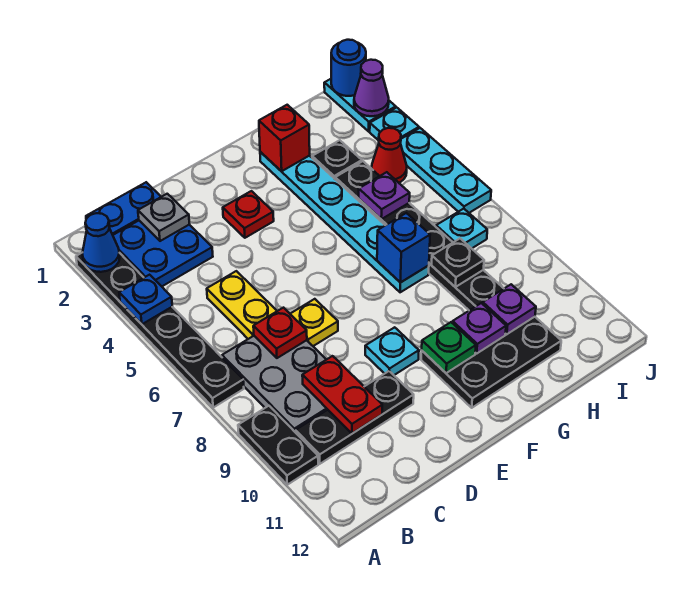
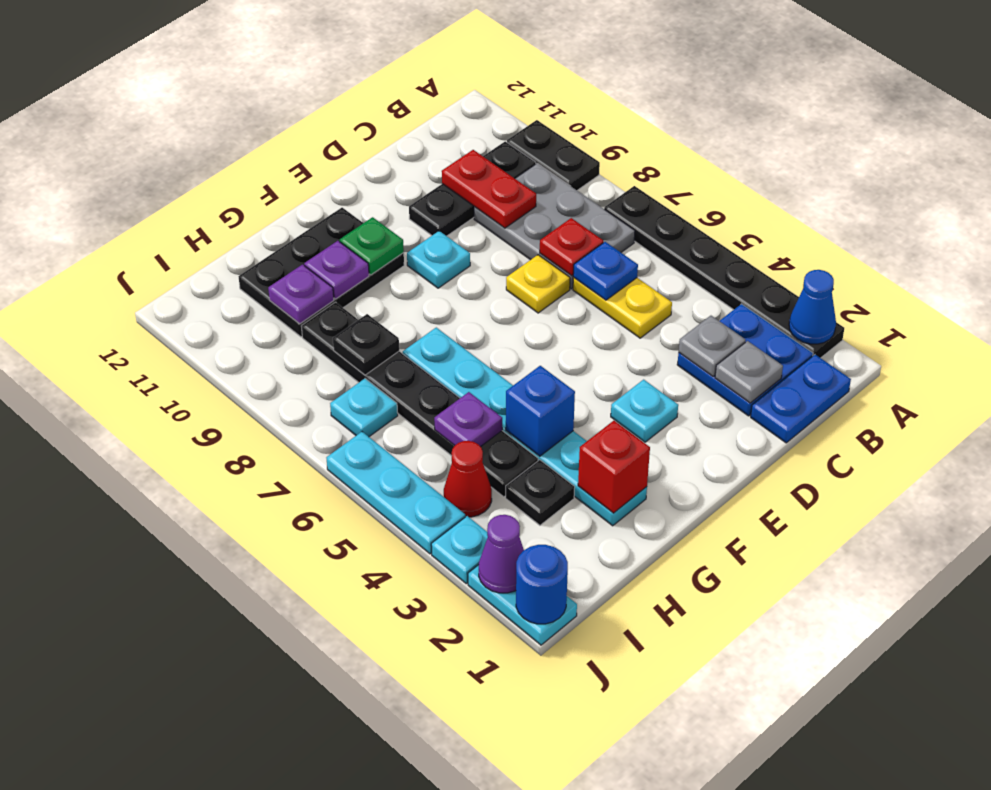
blue 1x1 plate [119,275,172,324] -> blue 1x1 plate moved to [573,242,638,300]
none -> grey 1x1 plate [679,316,746,376]
red 1x1 plate [223,191,274,238] -> cyan 1x1 plate [611,380,678,442]
blue 1x1 brick [377,213,430,283] -> blue 1x1 brick moved to [506,366,575,456]

